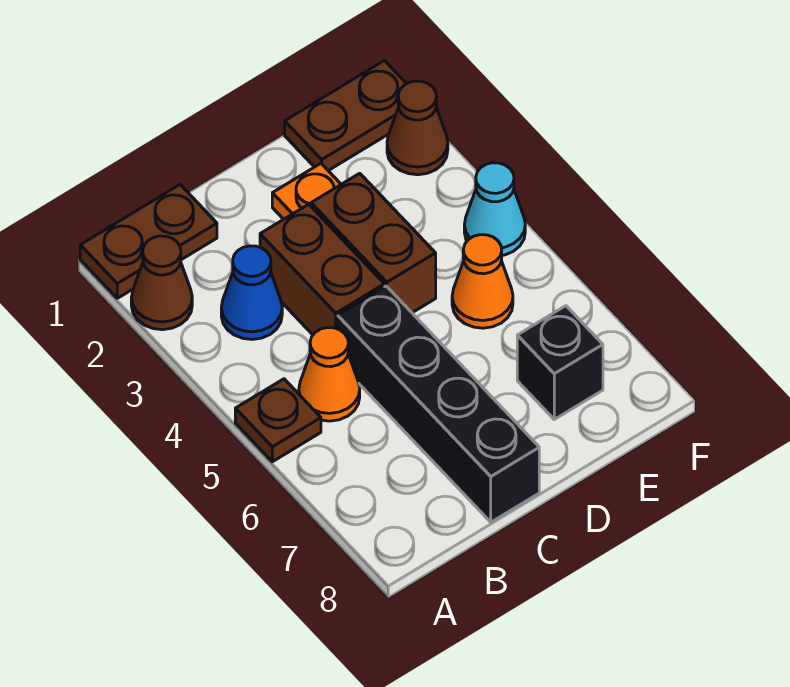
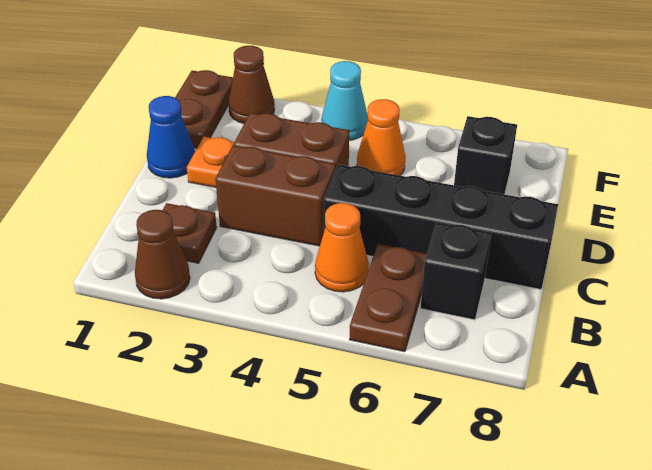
brown 1x2 plate [80,185,217,298] -> brown 1x2 plate moved to [349,244,427,352]
brown 1x1 plate [235,379,321,462] -> brown 1x1 plate moved to [163,203,217,263]
blue 1x1 cone [221,246,282,339] -> blue 1x1 cone moved to [147,96,195,178]
none -> black 1x1 brick [420,222,491,320]

